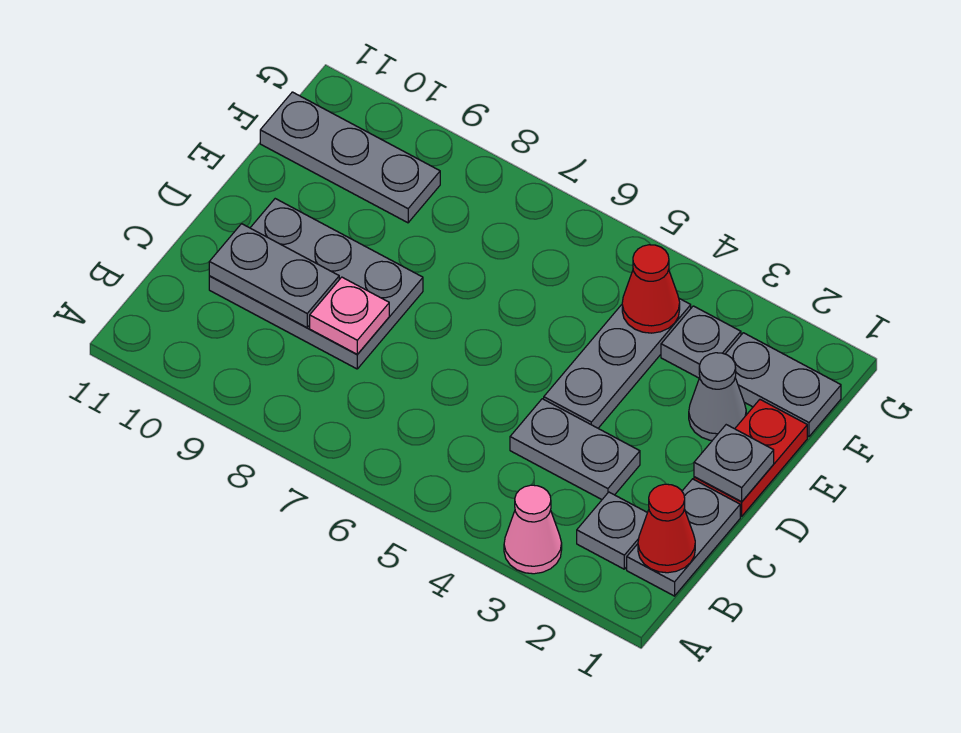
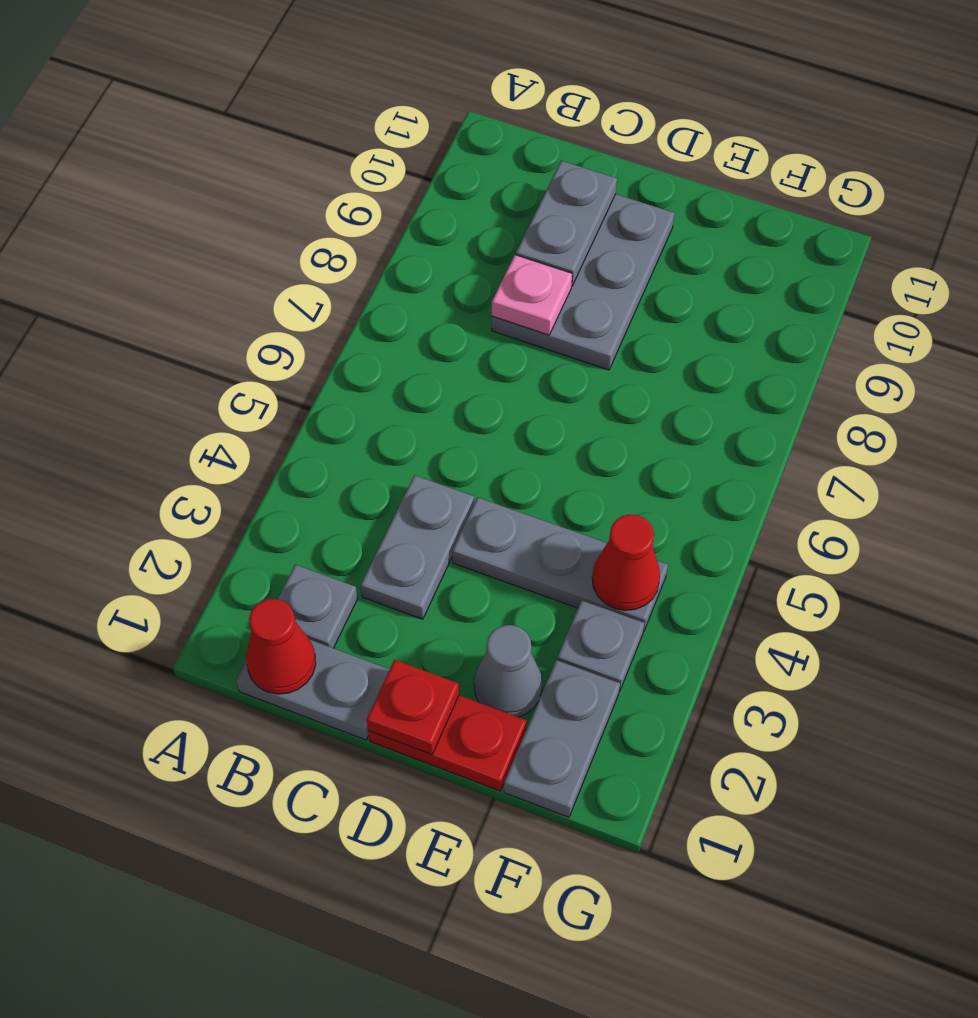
pink 1x1 cone [504,485,562,574] -> none
grey 1x1 plate [694,425,774,502] -> red 1x1 plate [367,660,459,755]
grey 1x3 plate [260,92,440,223] -> none

